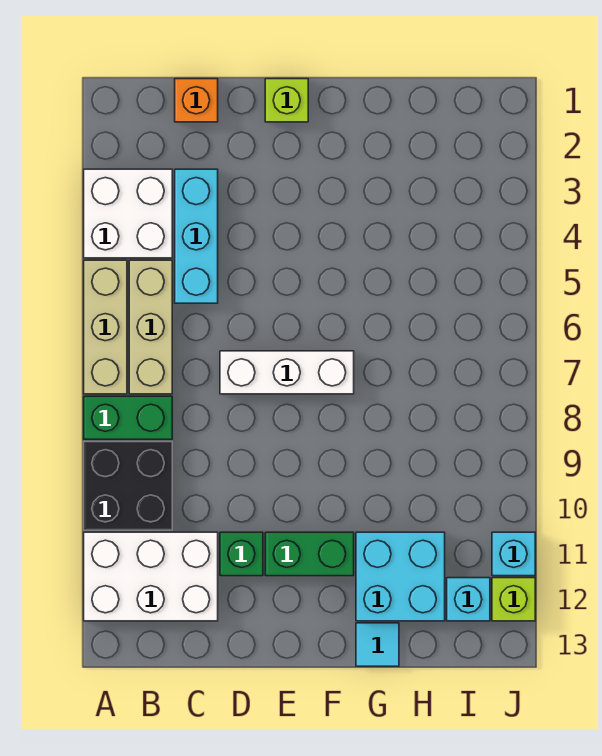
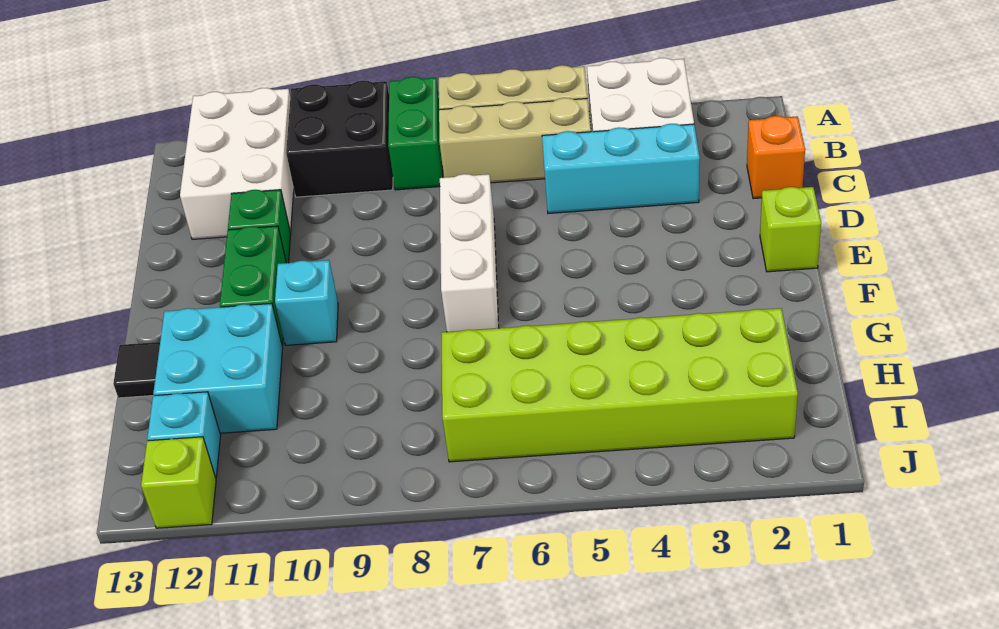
cyan 1x1 tile [356,623,399,666] -> black 1x1 tile [113,342,160,398]
none -> lime 2x6 brick [441,308,798,462]
cyan 1x1 brick [492,532,535,576] -> cyan 1x1 brick moved to [275,260,338,345]

